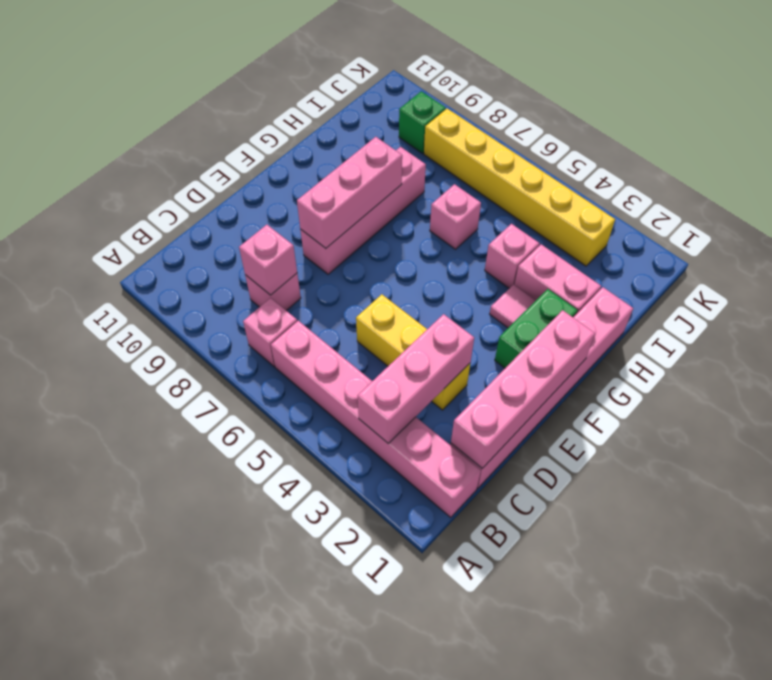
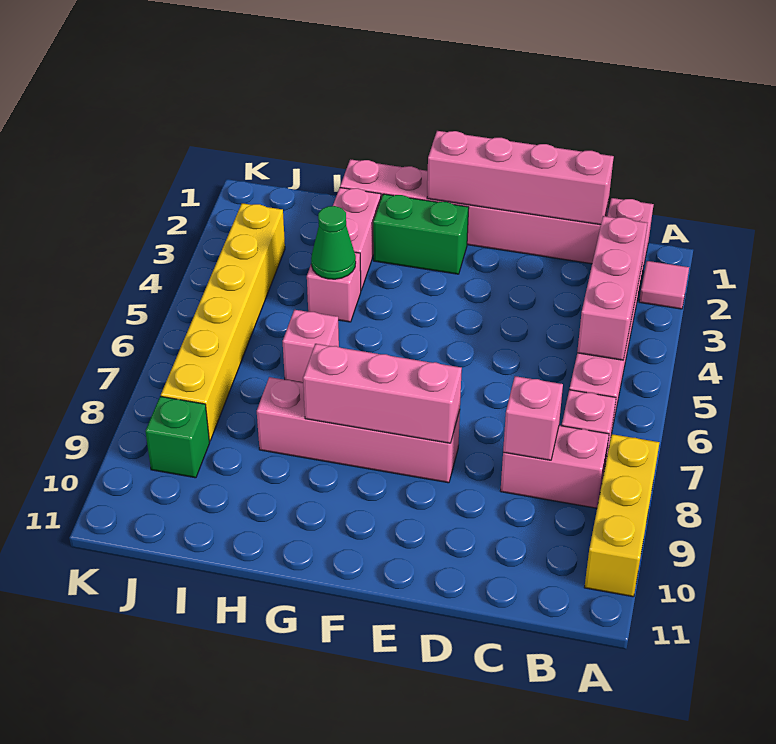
pink 1x3 brick [358,314,474,443] -> pink 1x3 brick turned to [577,216,647,360]
pink 1x1 brick [245,273,301,311] -> pink 1x2 brick [500,425,609,508]
yellow 1x3 brick [356,294,470,410] -> yellow 1x3 brick moved to [584,434,660,597]
pink 1x1 tile [490,284,536,328] -> pink 1x1 tile moved to [639,261,689,309]
none -> green 1x1 cone [311,206,356,279]

